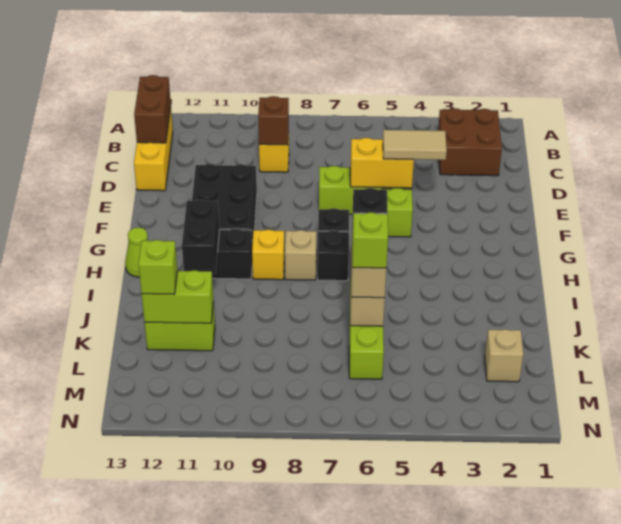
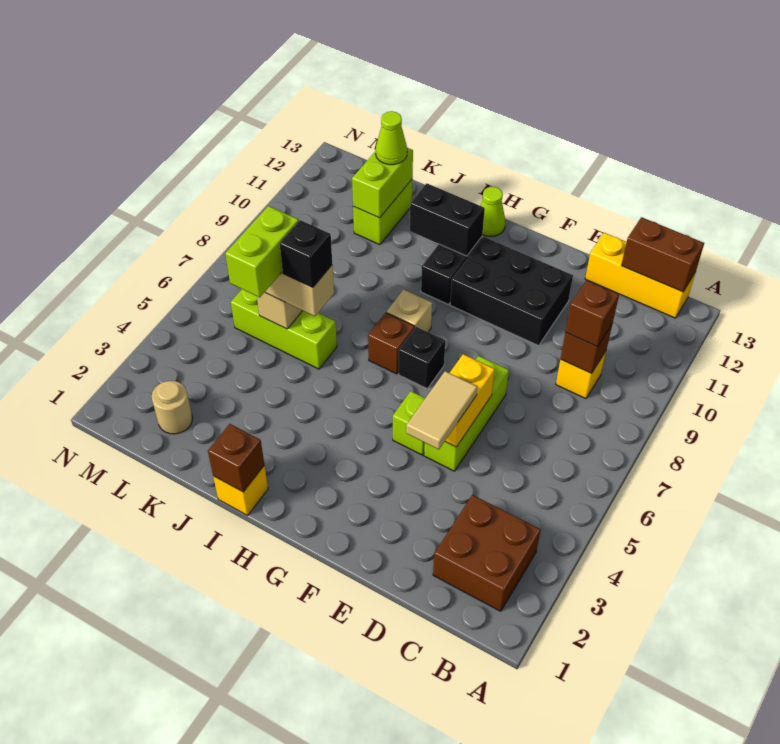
none -> brown 1x1 brick [565,280,619,347]
black 1x1 brick [317,231,349,281] -> brown 1x1 brick [368,313,415,374]
yellow 1x1 brick [252,230,284,280] -> yellow 1x1 brick moved to [213,466,268,515]
none -> brown 1x1 brick [208,424,264,492]
lime 1x1 brick [352,212,388,268] -> lime 1x2 brick [225,206,299,297]
lime 1x1 brick [138,240,177,294] -> lime 1x1 cone [376,111,407,165]
tan 1x1 brick [485,329,523,382] -> tan 1x1 round brick [152,381,193,434]

